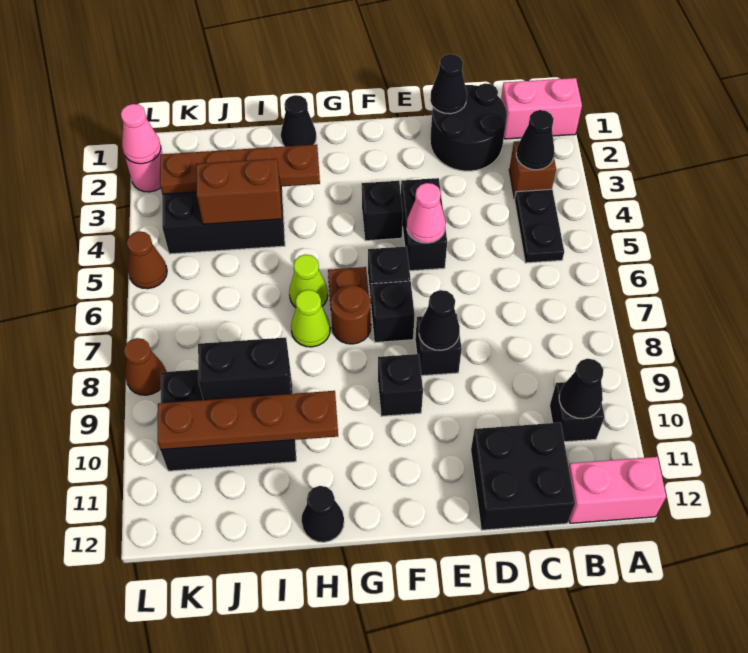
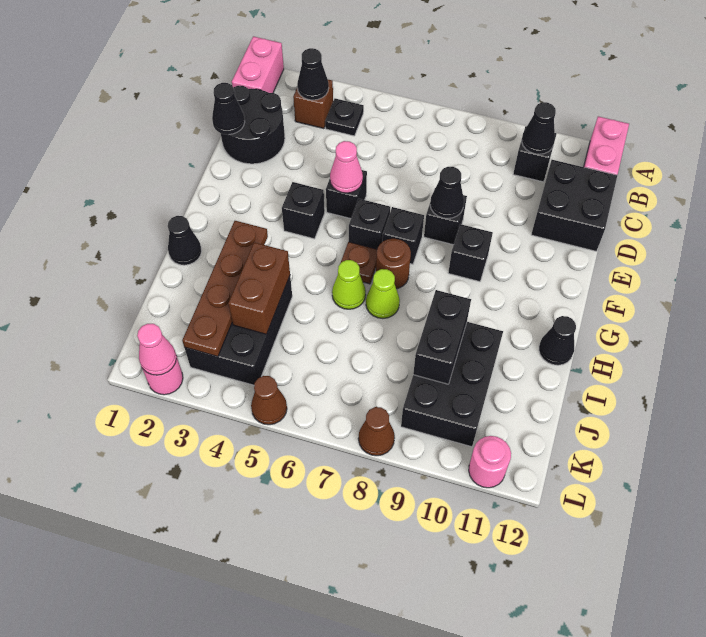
black 1x2 plate [515,189,564,263] -> black 1x1 plate [325,98,364,136]
black 1x2 brick [401,178,447,271] -> black 1x1 brick [326,170,367,219]
brown 1x4 plate [158,391,338,450] -> none
none -> pink 1x1 round brick [469,436,511,488]

